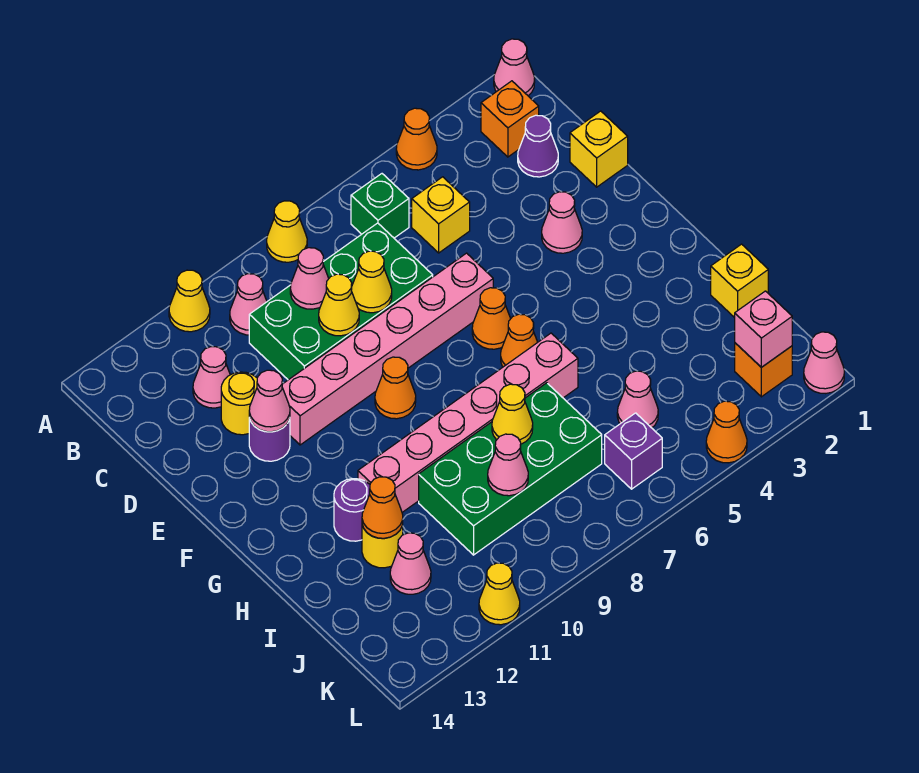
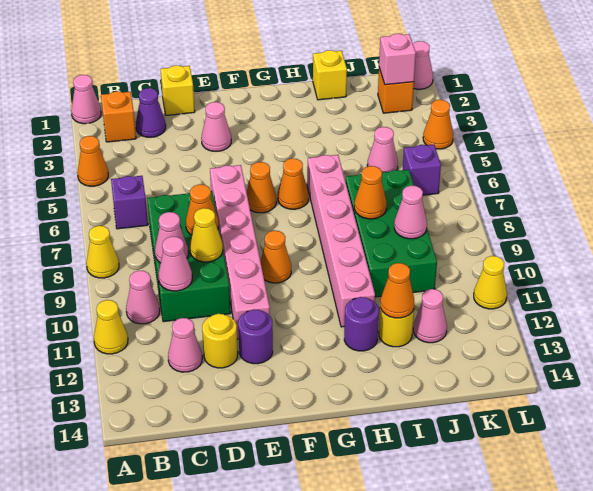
green 1x1 brick [351,174,409,238] -> purple 1x1 brick [111,176,148,229]
yellow 1x1 brick [412,177,470,253] -> none
yellow 1x1 cone [351,251,392,313] -> orange 1x1 cone [186,184,218,235]
pink 1x1 cone [249,370,290,432] -> pink 1x1 cone moved to [158,237,192,291]
yellow 1x1 cone [492,384,533,444] -> orange 1x1 cone [354,166,387,219]

